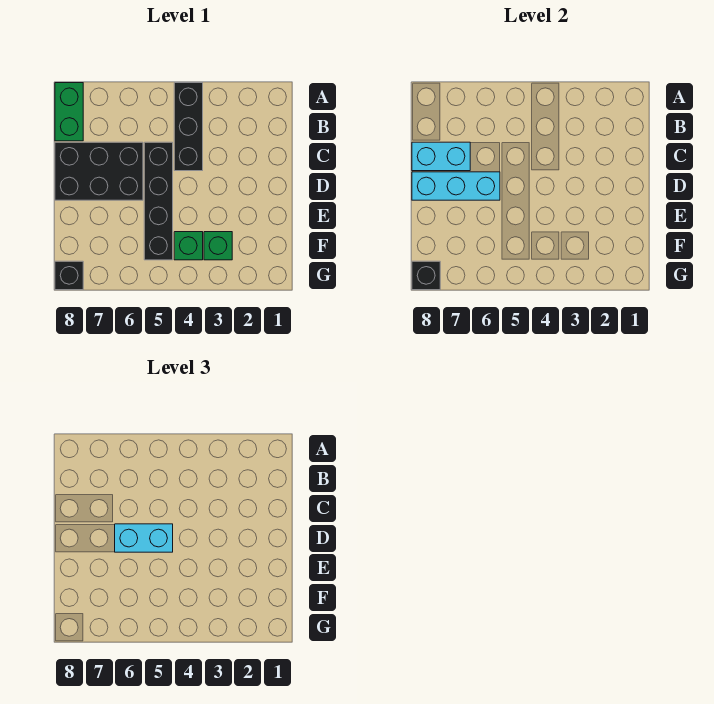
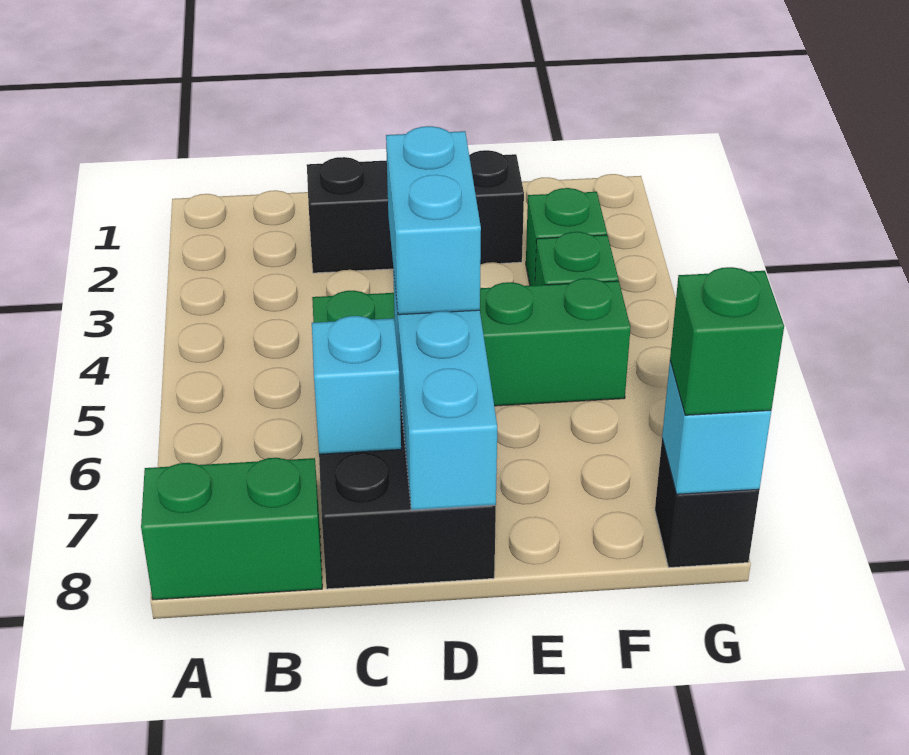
black 1x3 brick [174,83,203,171] -> black 1x3 brick moved to [307,150,524,273]
black 1x4 brick [144,142,173,260] -> green 1x4 brick [312,278,630,406]
cyan 1x2 brick [412,142,470,171] -> cyan 1x1 brick [312,316,401,454]
black 1x1 brick [412,261,440,290] -> cyan 1x1 brick [662,361,771,494]
none -> green 1x1 brick [670,267,784,415]

